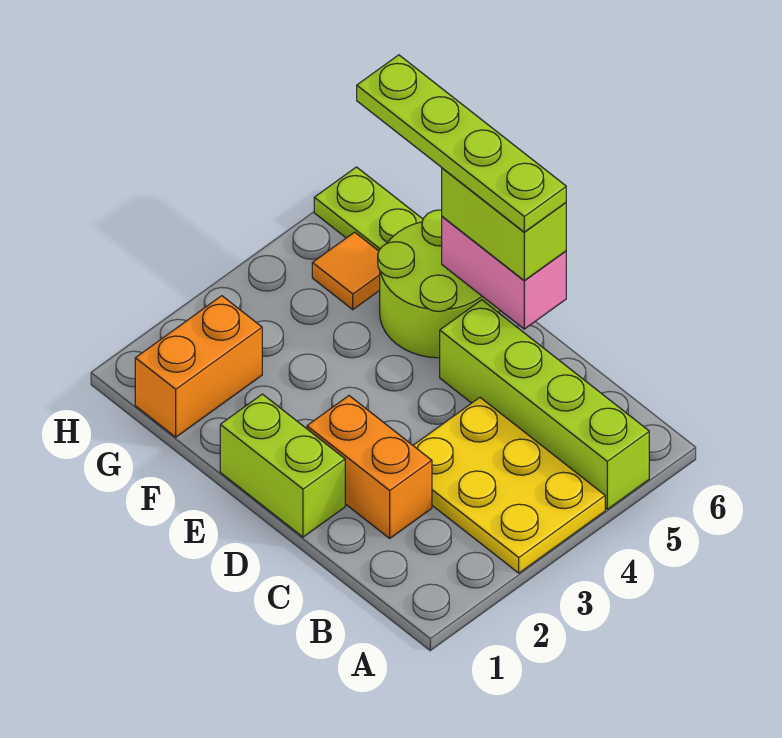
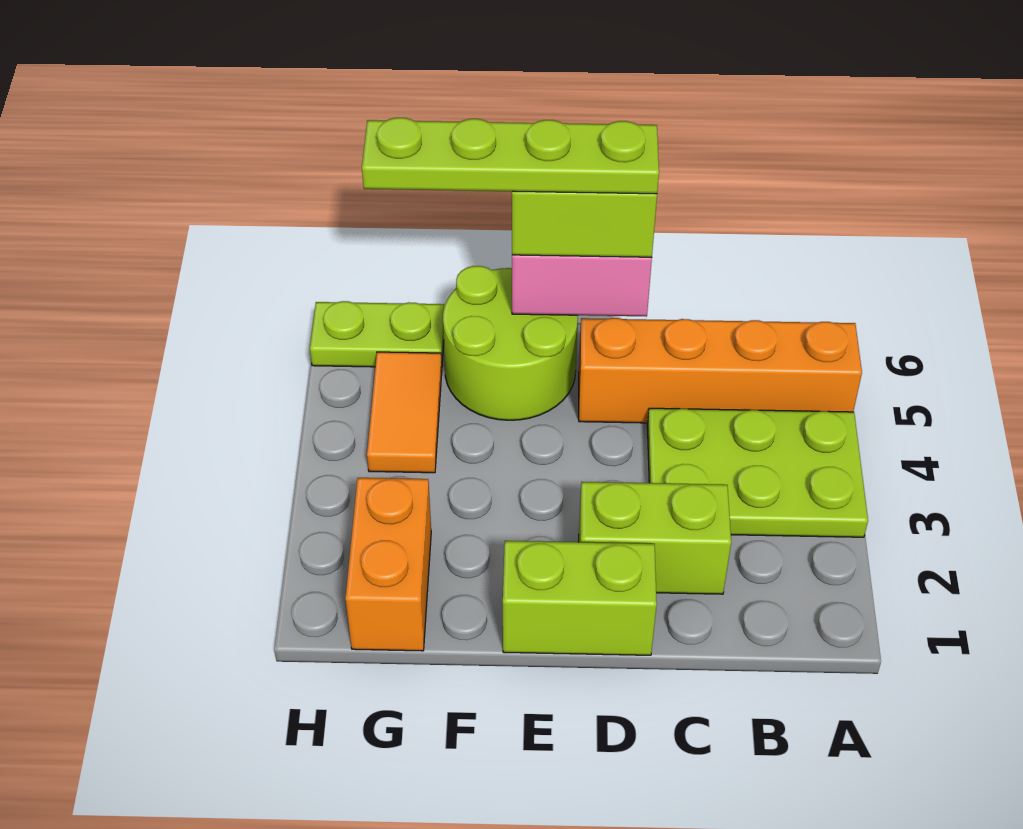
yellow 2x3 plate [413,398,605,573] -> lime 2x3 plate [647,408,868,537]
lime 1x4 brick [440,300,649,509] -> orange 1x4 brick [579,318,862,423]
orange 1x2 brick [307,396,432,538] -> lime 1x2 brick [579,482,731,594]
orange 1x1 tile [312,232,380,310] -> orange 1x2 tile [367,352,442,473]

